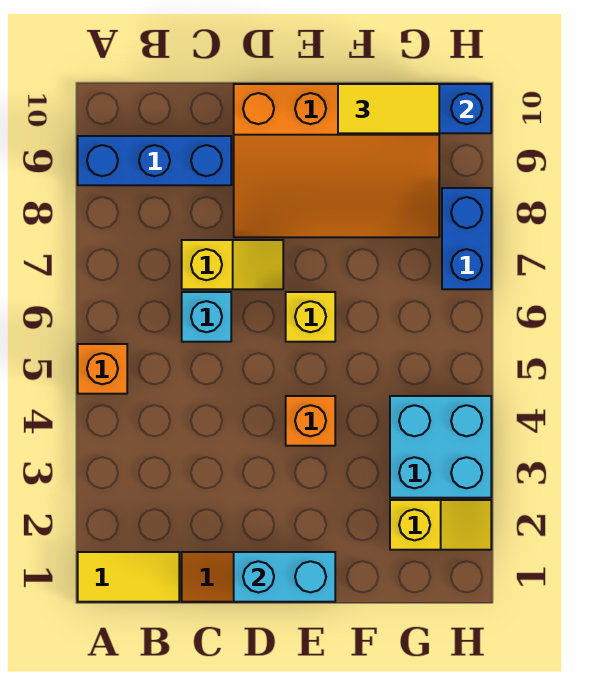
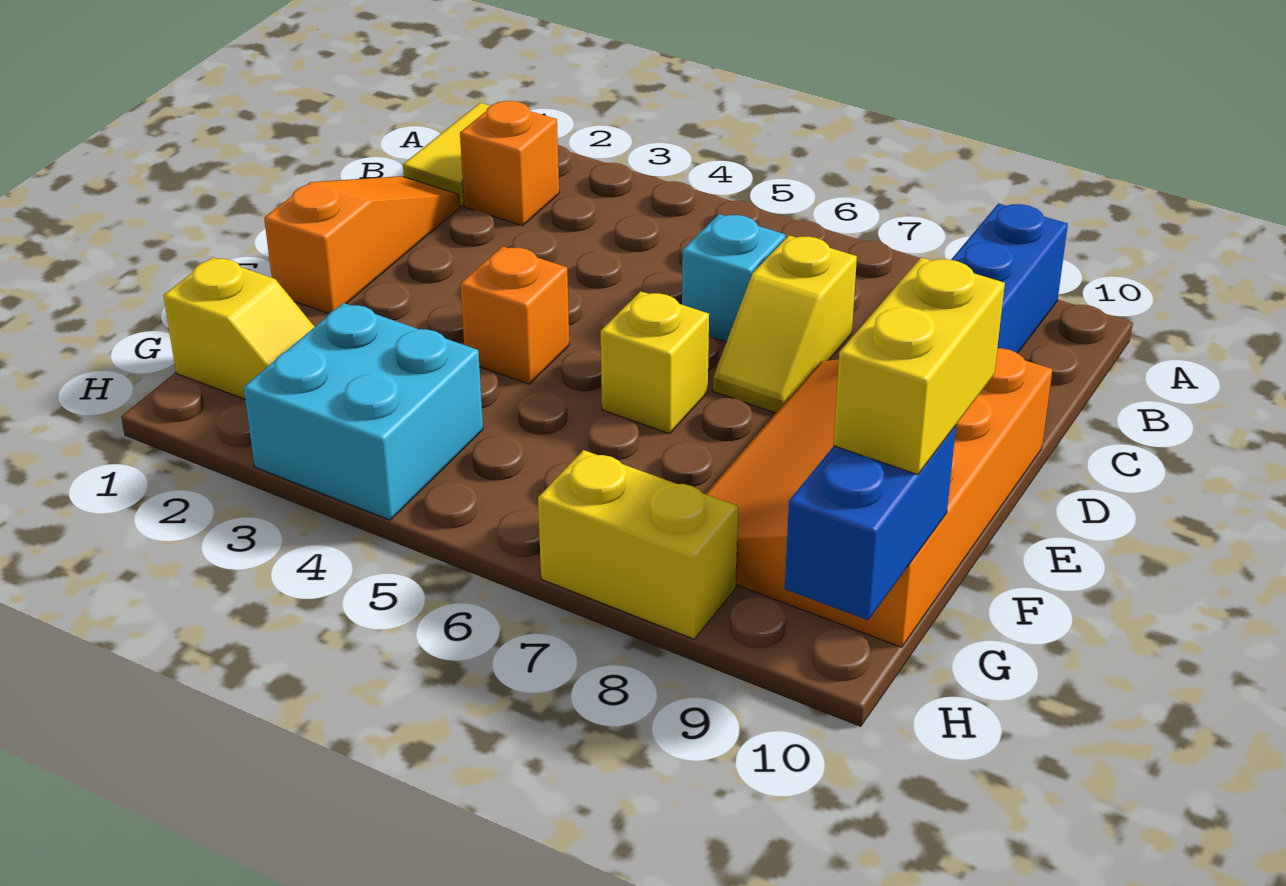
orange 1x1 brick [78,344,127,394] -> orange 1x1 brick moved to [460,101,559,226]
cyan 1x2 brick [234,552,335,602] -> none
yellow 1x2 tile [338,84,439,133] -> yellow 1x2 brick [833,257,1005,475]
yellow 1x2 slope [390,500,491,550] -> yellow 1x2 slope turned to [163,257,314,399]
blue 1x2 brick [442,188,491,289] -> yellow 1x2 brick [538,450,738,639]

